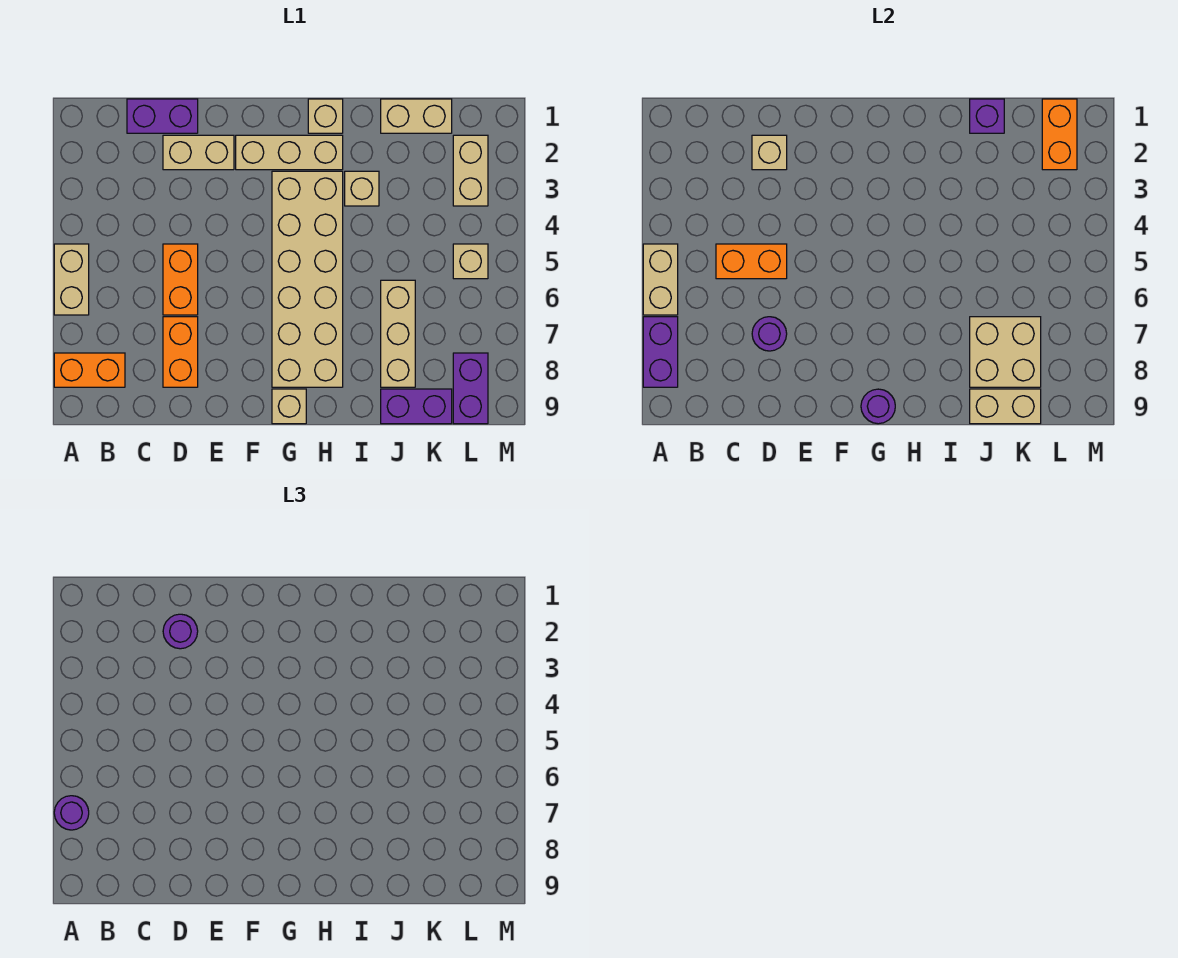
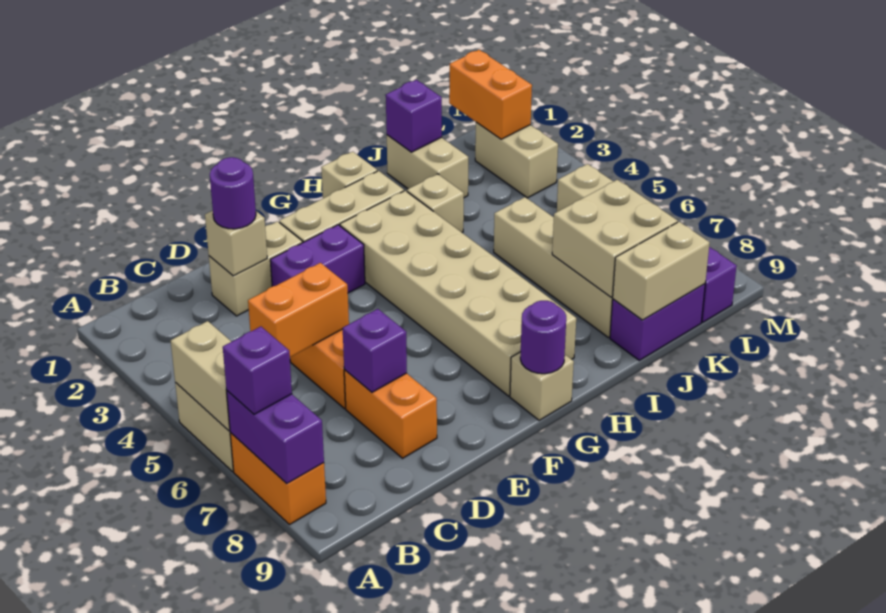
purple 1x1 round brick [54,796,89,830] -> purple 1x1 brick [223,327,292,414]
orange 1x2 brick [54,353,125,387] -> orange 1x2 brick turned to [230,433,326,525]
purple 1x2 brick [127,99,198,133] -> purple 1x2 brick moved to [270,225,365,293]
purple 1x1 round brick [752,317,787,351] -> purple 1x1 brick [343,309,407,392]
tan 1x2 brick [381,99,452,133] -> tan 1x2 brick turned to [387,135,468,198]
tan 1x3 brick [381,280,415,387] -> tan 1x4 brick [494,197,613,338]

